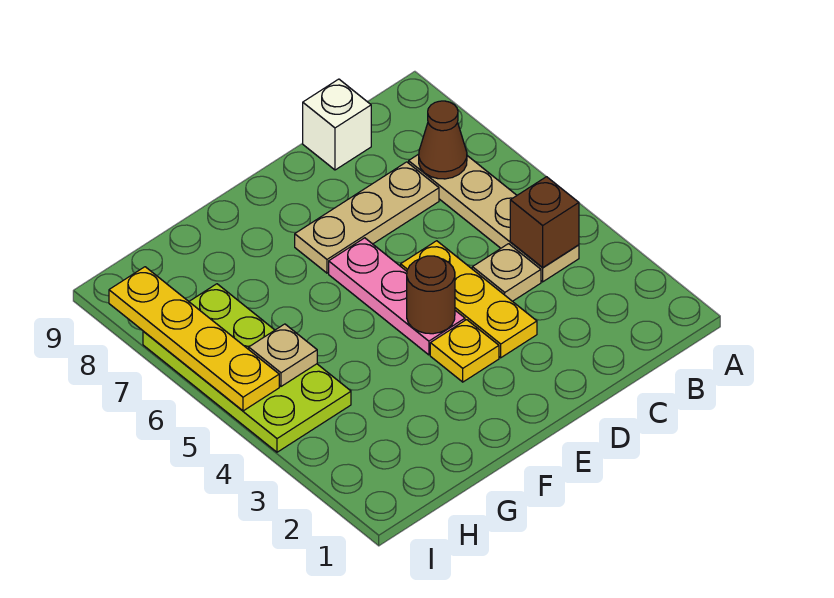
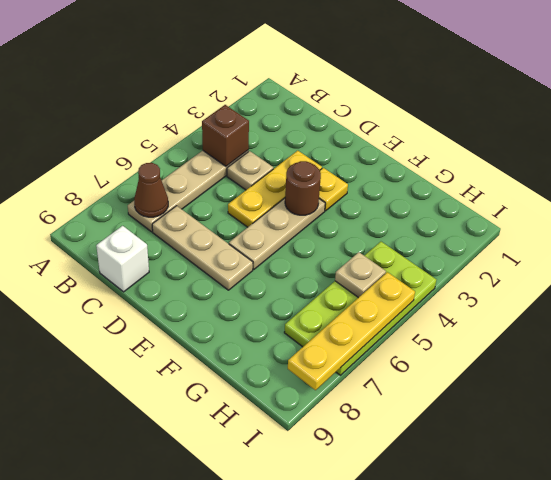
pink 1x3 plate [329,238,465,355] -> tan 1x3 plate [229,198,325,270]

